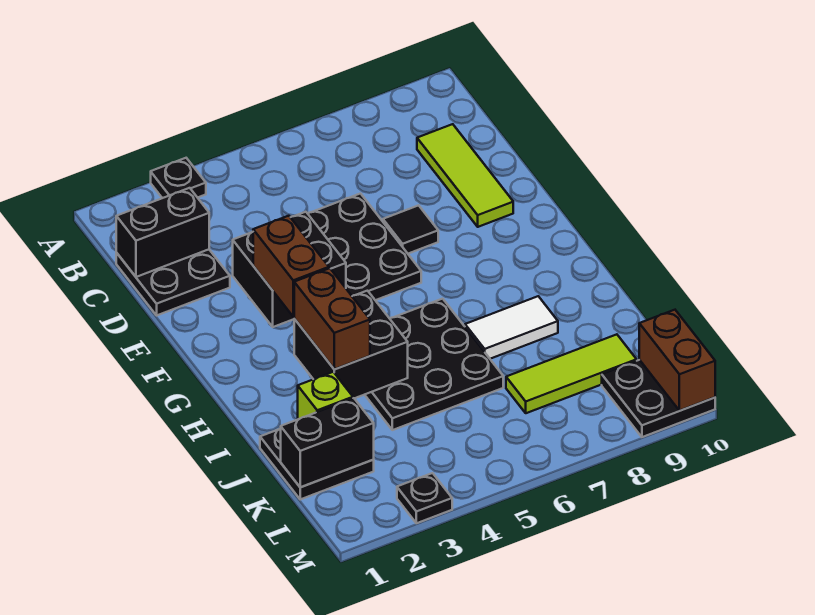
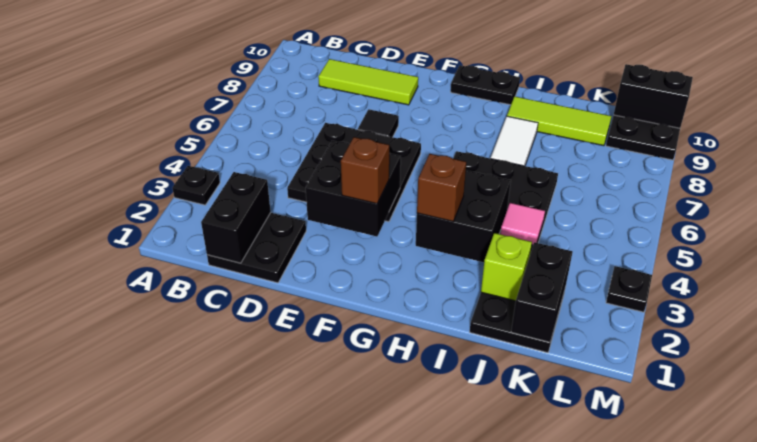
brown 1x2 brick [253,216,329,317] -> brown 1x1 brick [341,137,389,204]
none -> black 1x2 plate [451,65,520,105]
brown 1x2 brick [294,268,370,369] -> brown 1x1 brick [417,154,466,221]
none -> pink 1x1 tile [501,203,545,245]
lime 1x3 tile [506,334,637,413] -> lime 1x3 tile turned to [507,96,611,146]
brown 1x2 brick [639,310,715,411] -> black 1x2 brick [614,64,693,128]

